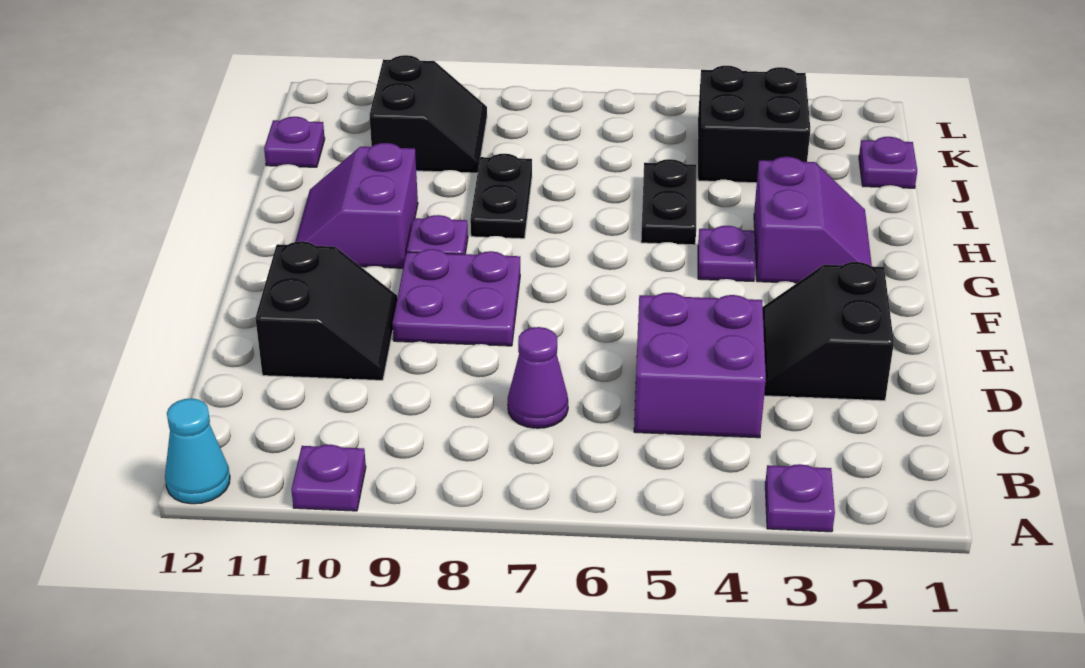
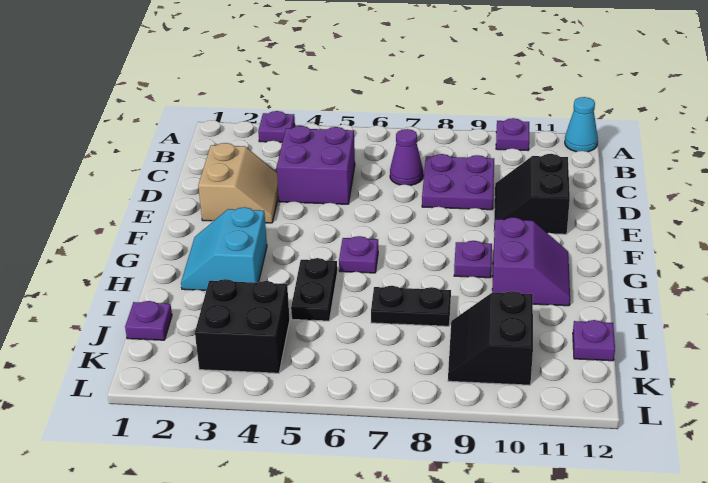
black 2x2 slope [763,262,894,401] -> tan 2x2 slope [198,143,279,223]
purple 2x2 plate [393,249,520,346] -> purple 2x2 plate moved to [422,154,494,210]
purple 2x2 slope [754,157,872,283] -> cyan 2x2 slope [181,207,267,290]
purple 1x1 plate [698,226,755,281] -> purple 1x1 plate moved to [339,236,378,273]
black 1x2 plate [470,154,532,239] -> black 1x2 plate turned to [371,286,451,326]

